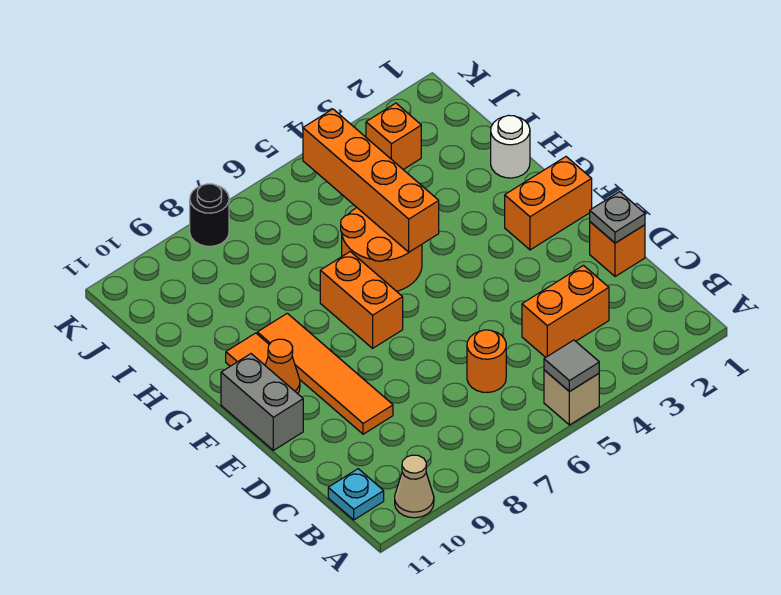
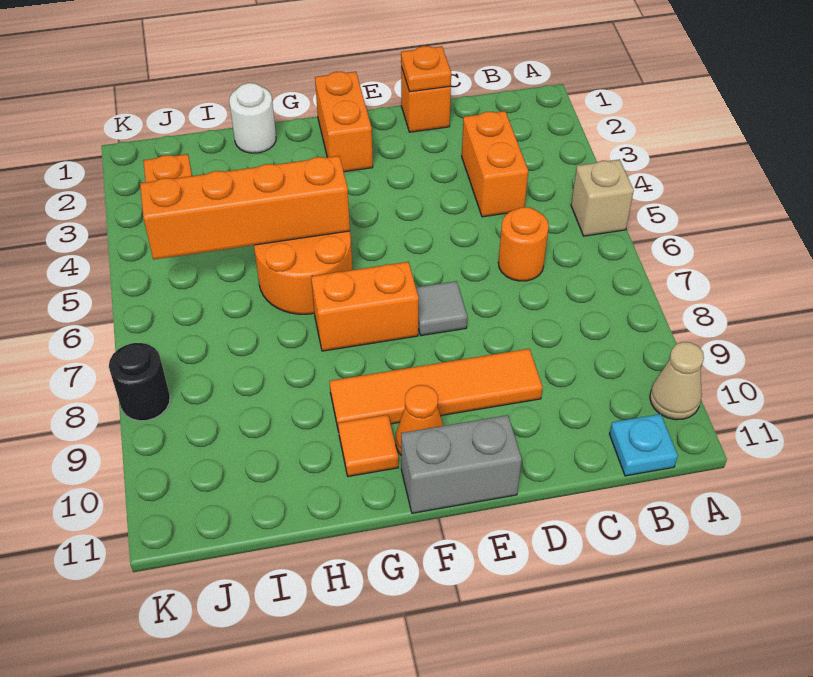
grey 1x1 tile [544,340,599,392] -> grey 1x1 tile moved to [416,281,467,336]
grey 1x1 plate [590,192,645,243] -> orange 1x1 plate [401,46,451,92]

